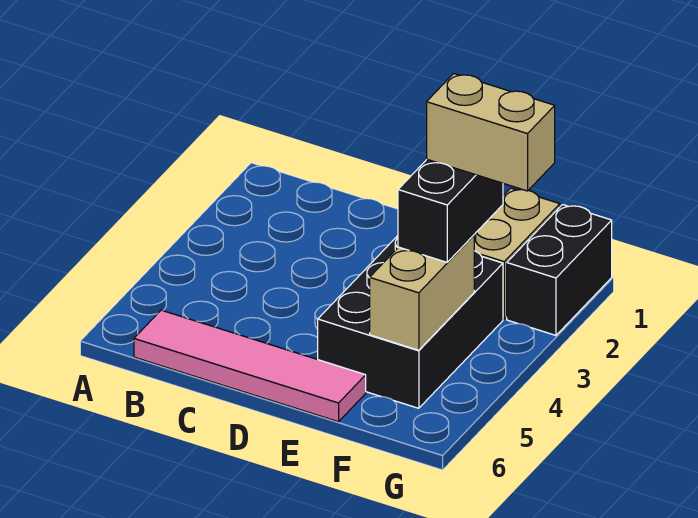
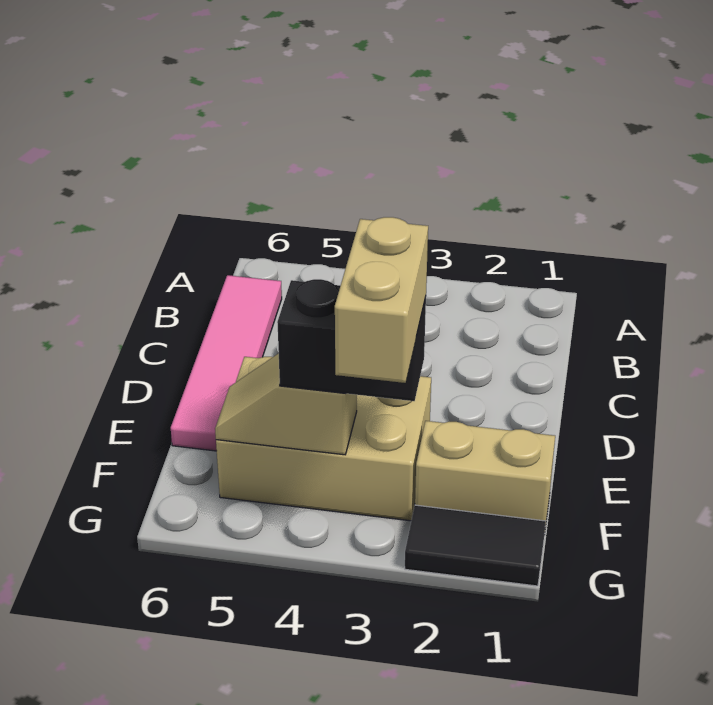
black 2x3 brick [318,236,503,408] -> tan 2x3 brick [216,357,431,521]
tan 1x2 brick [370,235,474,350] -> tan 1x2 slope [215,353,357,455]
black 1x2 brick [507,205,612,335] -> black 1x2 tile [405,505,546,586]

